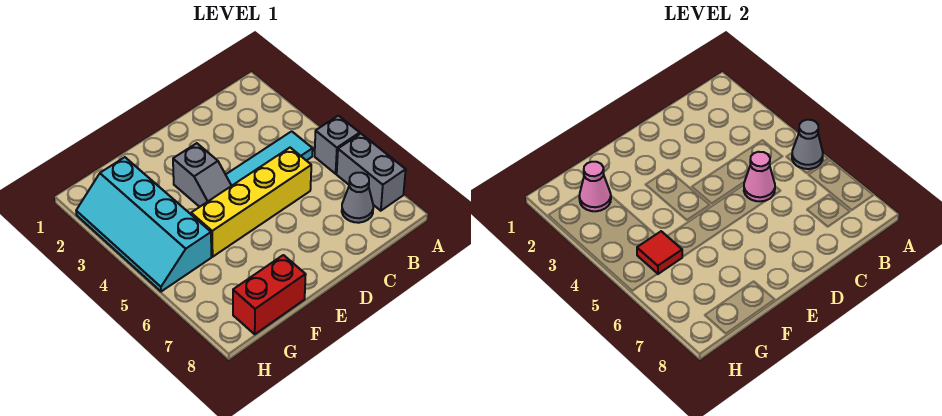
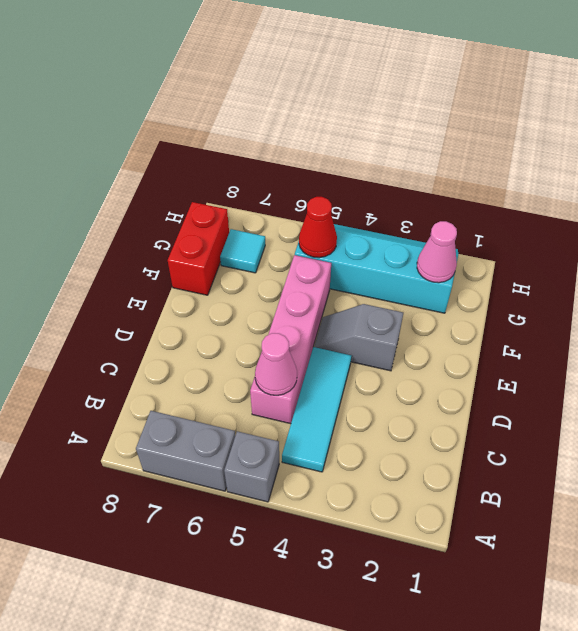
grey 1x1 cone [792,120,823,169] -> none
grey 1x1 cone [342,173,373,223] -> none
yellow 1x4 brick [191,148,311,257] -> pink 1x4 brick [250,255,331,424]
red 1x1 tile [637,231,682,274] -> red 1x1 cone [299,197,337,258]
none -> cyan 1x1 tile [220,229,265,273]

